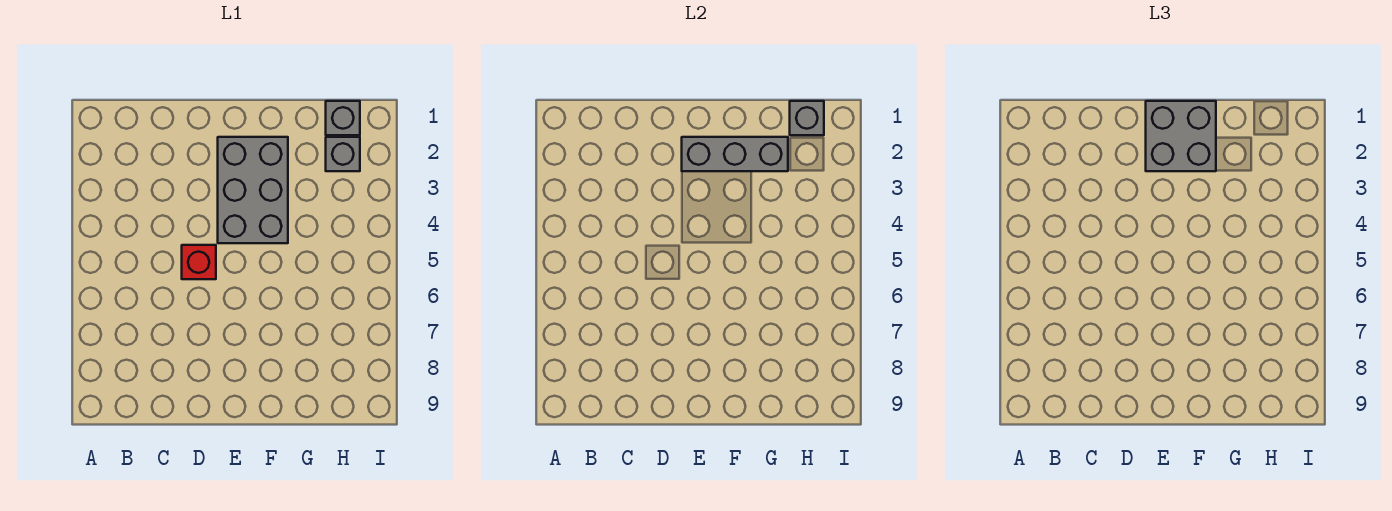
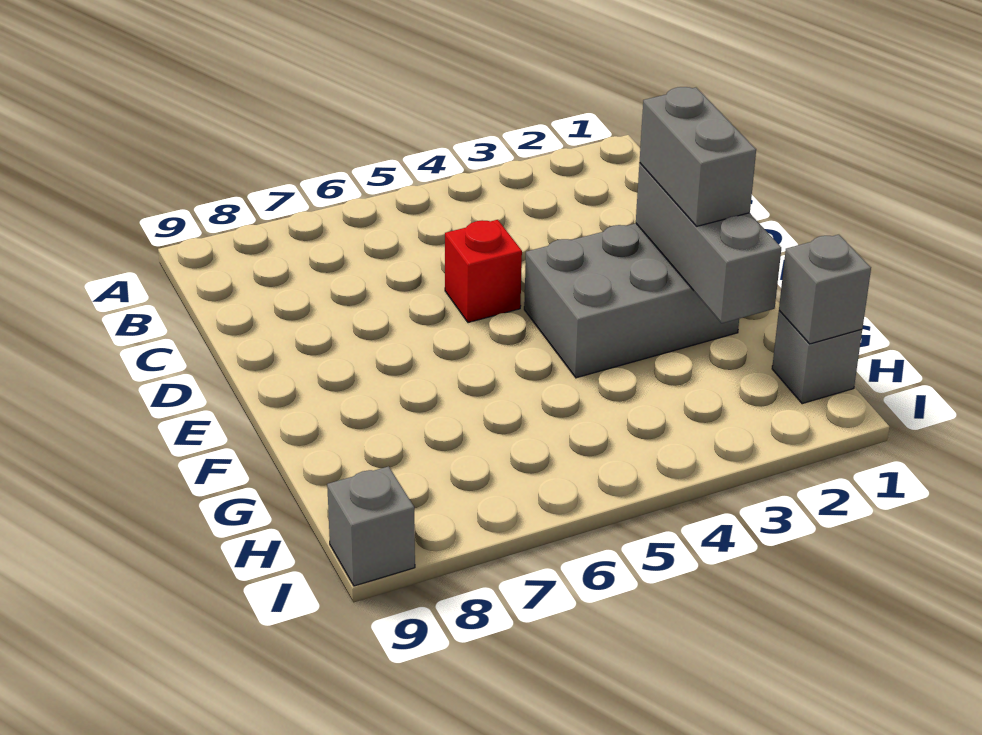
grey 2x2 brick [1146,101,1216,171] -> grey 1x2 brick [640,87,756,226]
grey 1x1 brick [326,137,360,171] -> grey 1x1 brick moved to [327,466,415,586]

